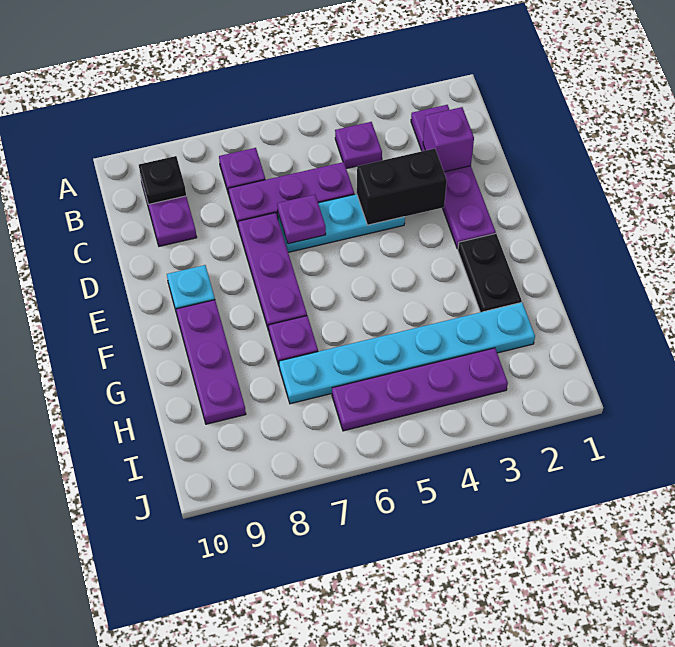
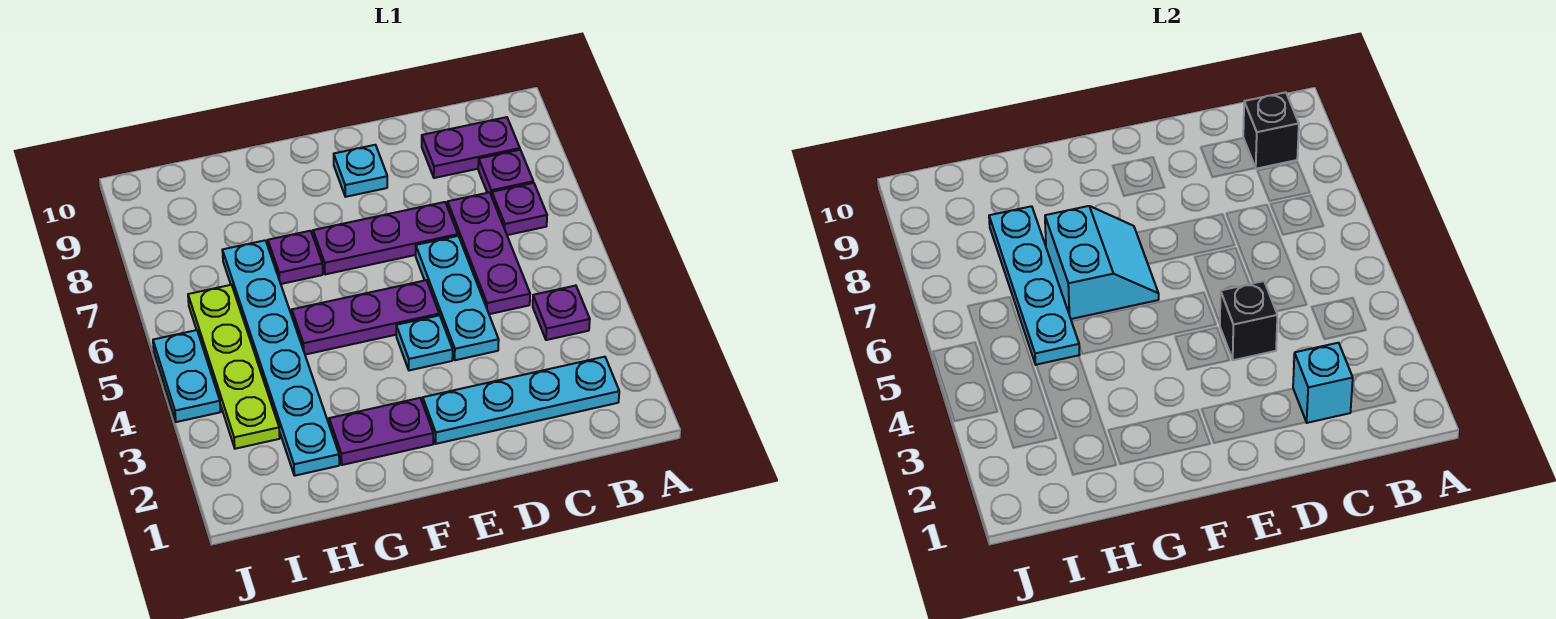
purple 1x4 plate [411,105,496,249] -> cyan 1x4 plate [423,357,619,444]
black 1x1 plate [139,156,186,204] -> black 1x1 brick [1243,92,1299,169]
purple 1x1 brick [423,107,474,172] -> cyan 1x1 brick [1293,343,1353,423]
black 1x2 brick [357,149,447,225] -> black 1x1 brick [1220,281,1277,360]
purple 1x1 plate [277,195,326,244] -> purple 1x1 plate moved to [478,150,533,196]
none -> cyan 1x1 plate [396,315,453,370]
black 1x2 plate [458,234,522,312] -> purple 1x2 plate [329,398,433,465]
none -> cyan 2x2 slope [1045,206,1159,319]
purple 1x3 plate [176,300,246,424] -> purple 1x3 plate moved to [292,280,439,355]
none -> cyan 1x4 plate [989,206,1080,365]
purple 1x4 plate [332,348,508,431] -> lime 1x4 plate [188,285,280,449]
none -> cyan 1x2 plate [153,330,221,422]

